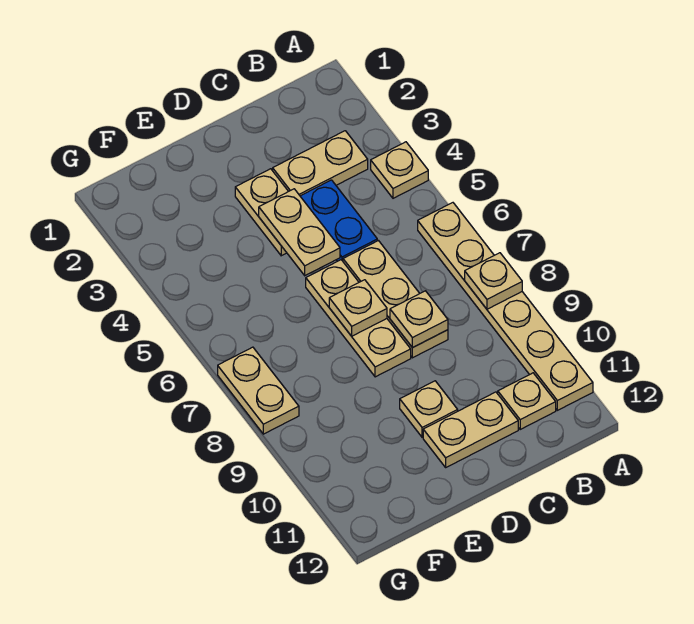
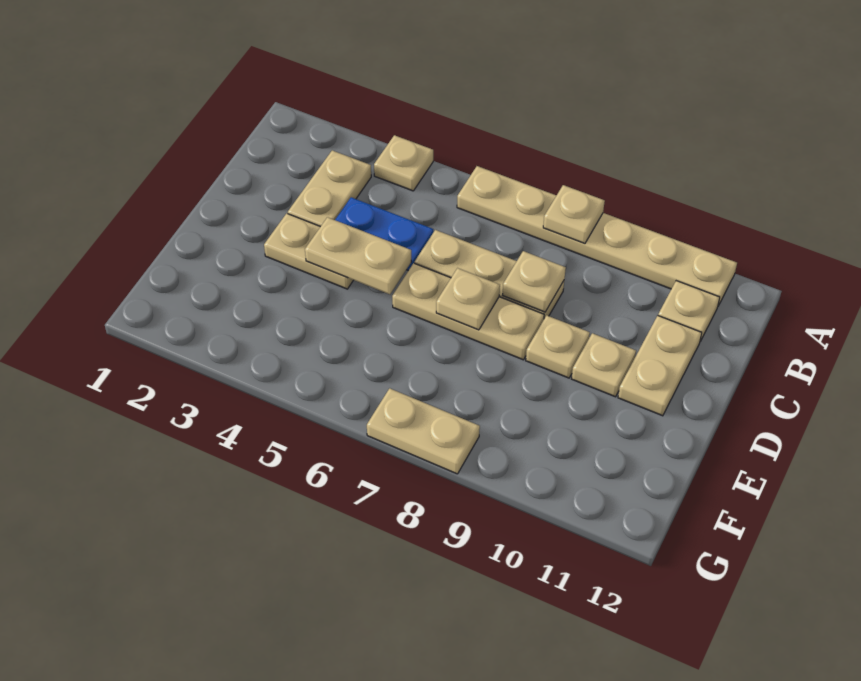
none -> tan 1x1 plate [526,315,590,378]

